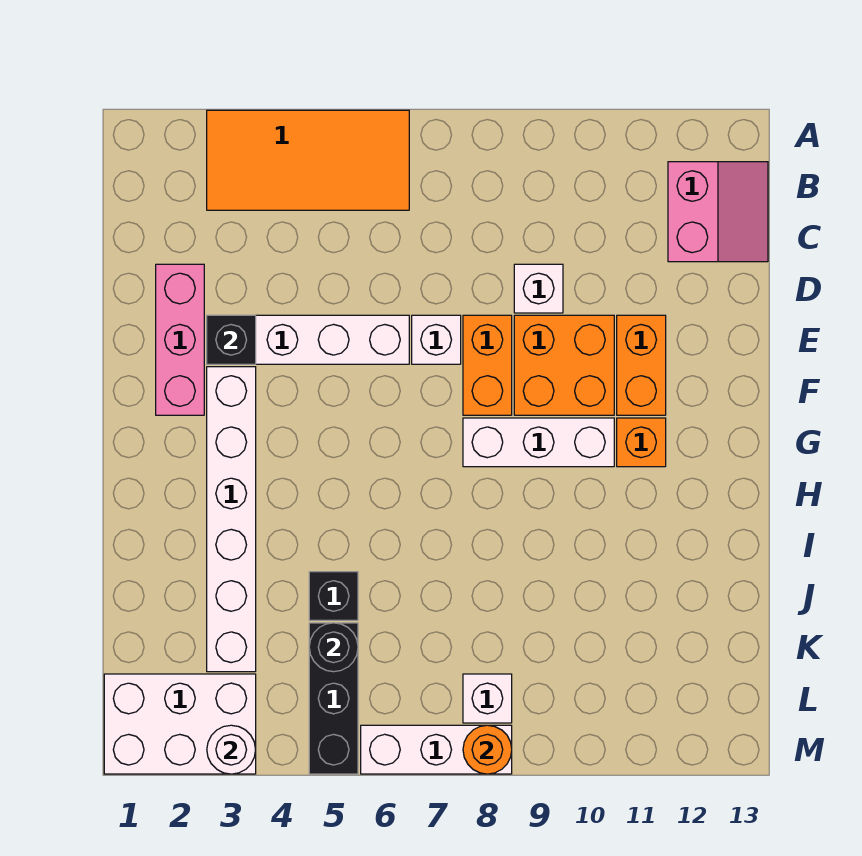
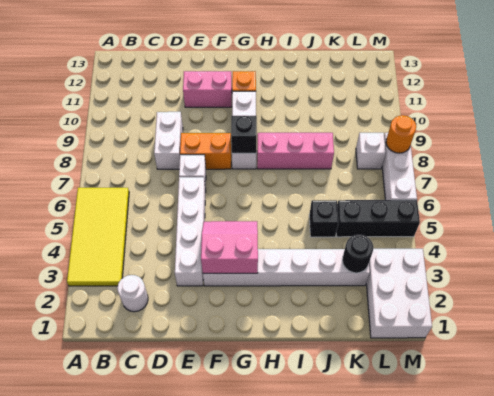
orange 2x4 tile [207,110,409,210] -> yellow 2x4 tile [67,188,129,286]
pink 2x2 slope [668,162,768,262] -> pink 2x2 slope moved to [201,221,258,273]
pink 1x3 brick [156,264,204,415] -> pink 1x3 brick moved to [257,133,334,169]
white 1x1 brick [514,264,563,313] -> white 1x2 brick [154,112,183,169]
black 1x1 brick [207,315,256,364] -> black 1x1 brick moved to [231,116,257,153]
orange 2x2 brick [514,315,614,415] -> none
orange 1x2 brick [617,315,666,415] -> pink 1x2 brick [183,71,232,107]
black 1x1 round brick [309,623,358,672] -> black 1x1 round brick moved to [342,235,373,273]
white 1x1 round brick [207,725,256,774] -> white 1x1 round brick moved to [117,275,148,312]

